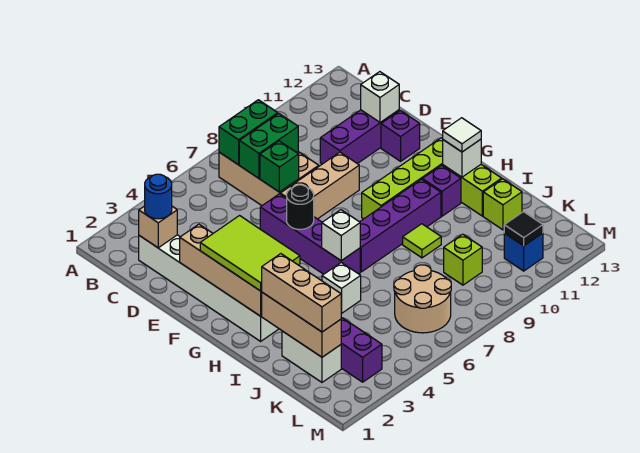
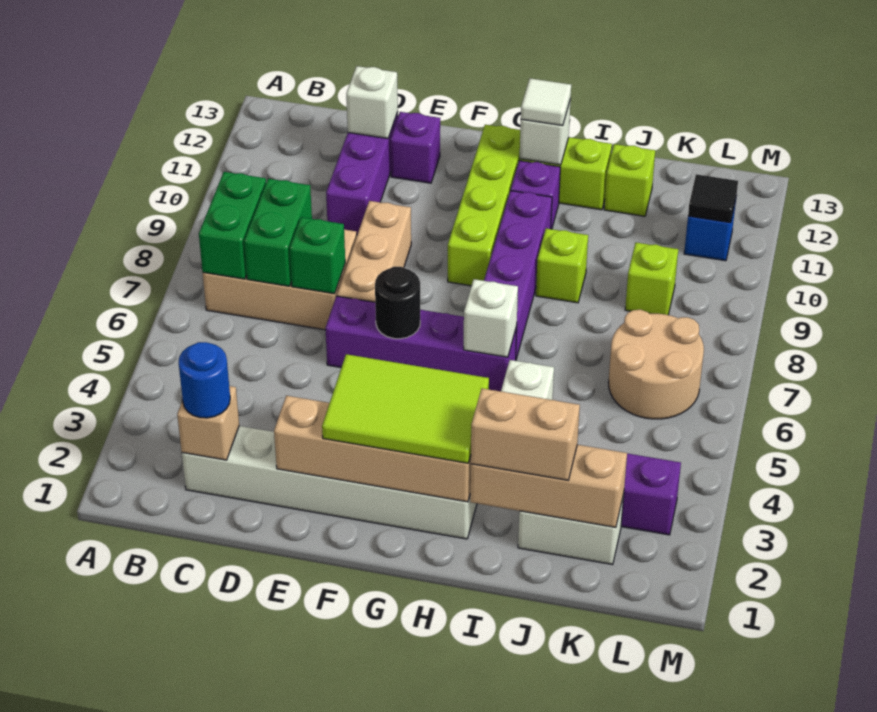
tan 1x3 brick [261,254,341,332] -> tan 1x2 brick [471,388,580,480]
lime 1x1 tile [403,224,441,258] -> lime 1x1 brick [536,228,588,303]

